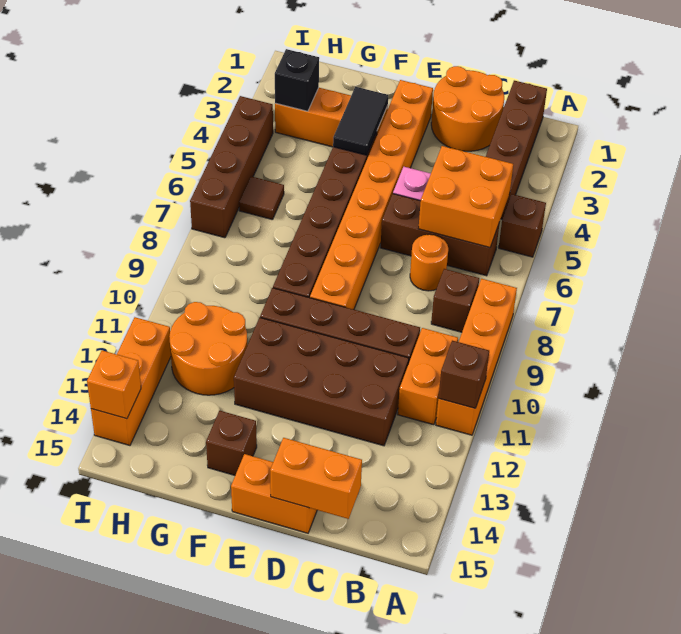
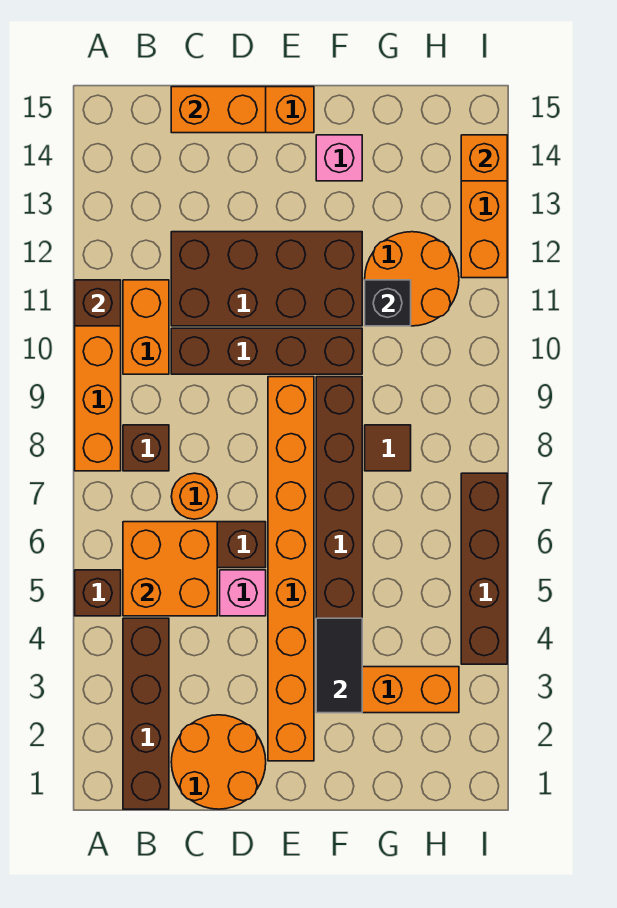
brown 1x1 brick [206,411,257,475] -> pink 1x1 brick [316,135,362,181]
black 1x1 brick [275,49,319,111] -> black 1x1 brick moved to [365,280,411,326]
brown 1x1 tile [239,176,284,220] -> brown 1x1 tile moved to [365,425,411,471]

